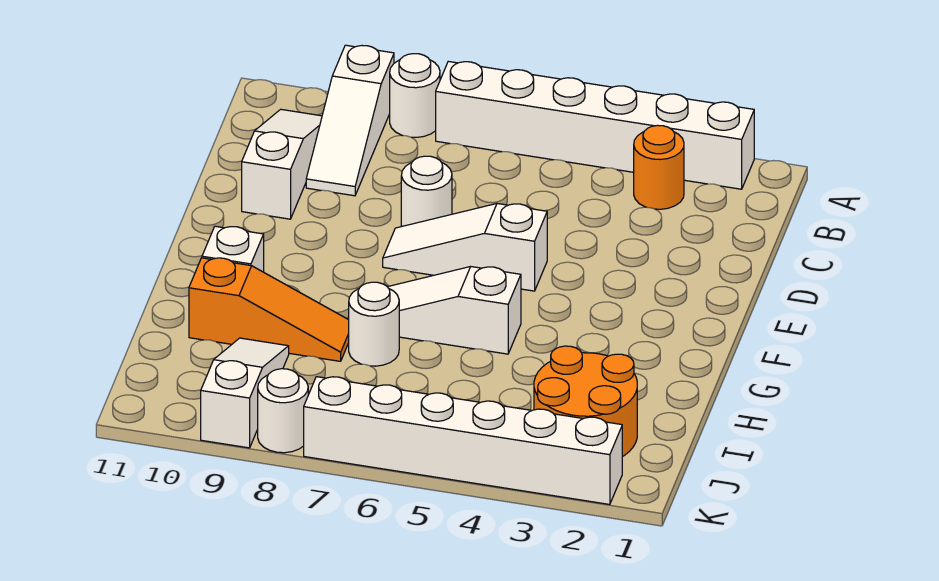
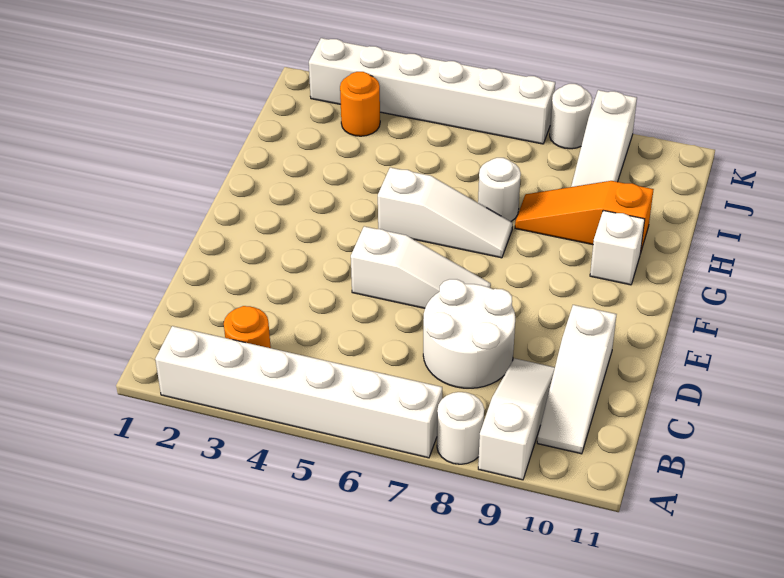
white 1x1 round brick [401,156,452,226] -> white 2x2 round brick [423,279,515,388]
orange 2x2 round brick [534,346,637,457] -> orange 1x1 round brick [340,72,380,136]

